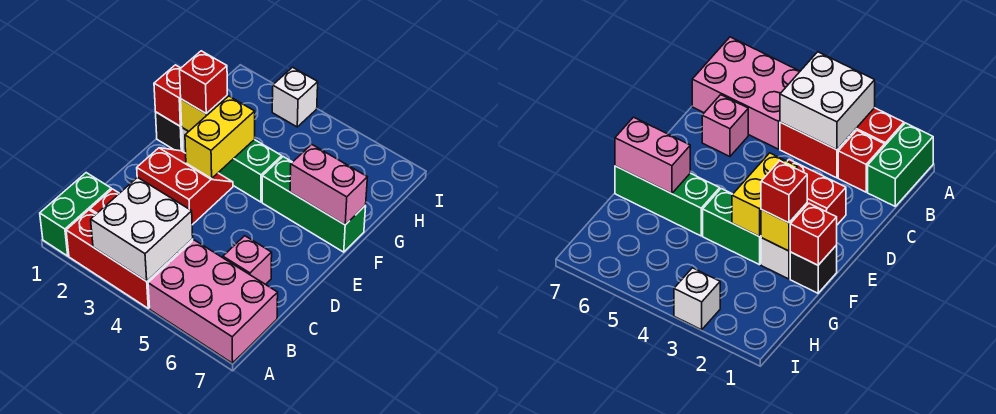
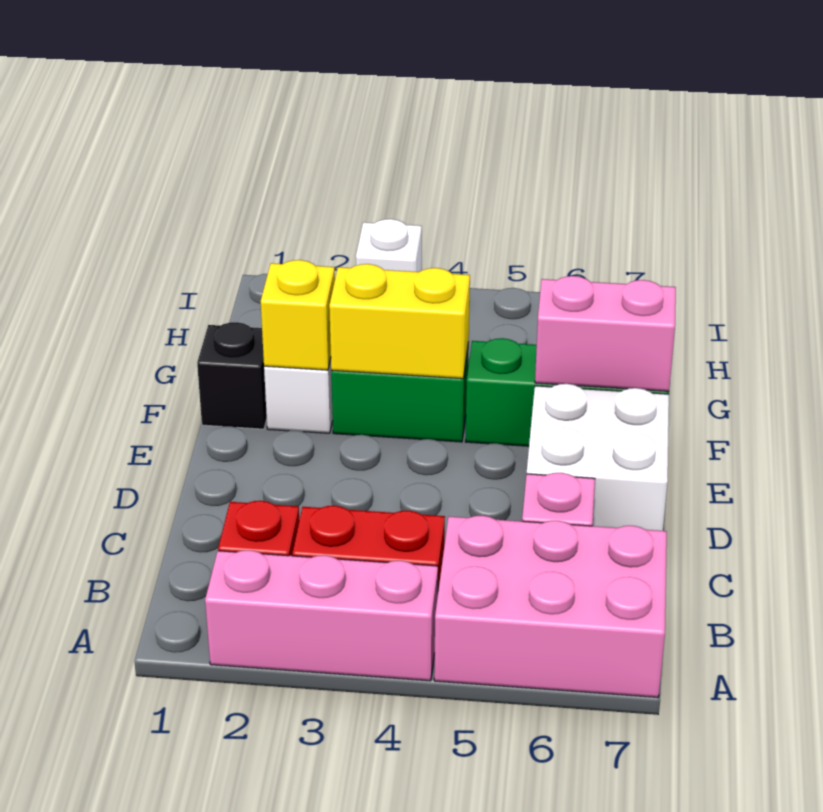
green 1x2 brick [40,173,111,256] -> none
red 1x3 brick [66,210,169,308] -> pink 1x3 brick [205,550,438,681]
white 2x2 brick [91,177,193,281] -> white 2x2 brick moved to [527,384,669,531]
red 2x2 slope [137,148,233,225] -> none
yellow 1x2 brick [185,96,255,178] -> yellow 1x2 brick turned to [329,264,470,379]
red 1x1 brick [154,65,182,126] -> none
red 1x1 brick [180,51,227,114] -> none

